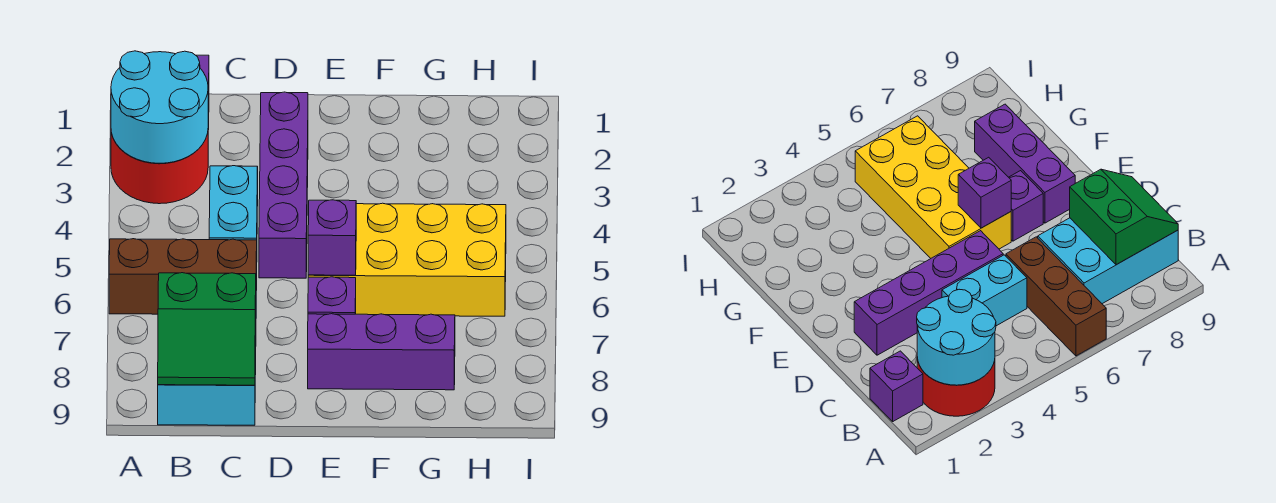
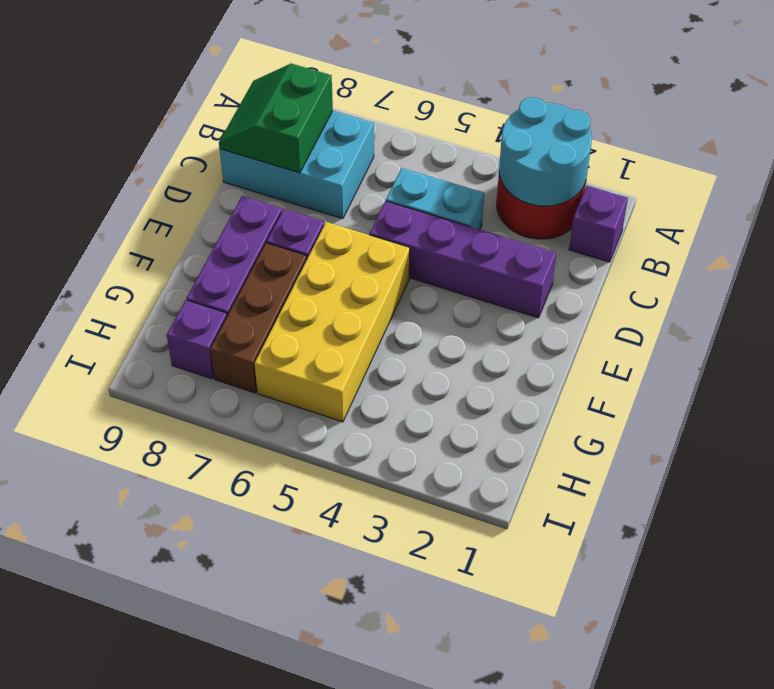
brown 1x3 brick [109,239,257,314] -> brown 1x3 brick moved to [210,243,307,393]
purple 1x1 brick [308,200,356,275] -> purple 1x1 brick moved to [167,300,227,379]

